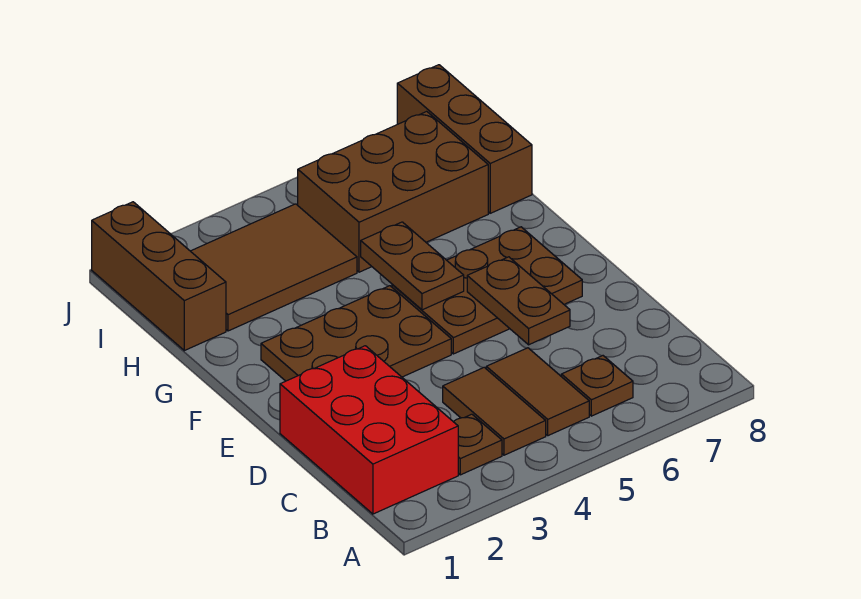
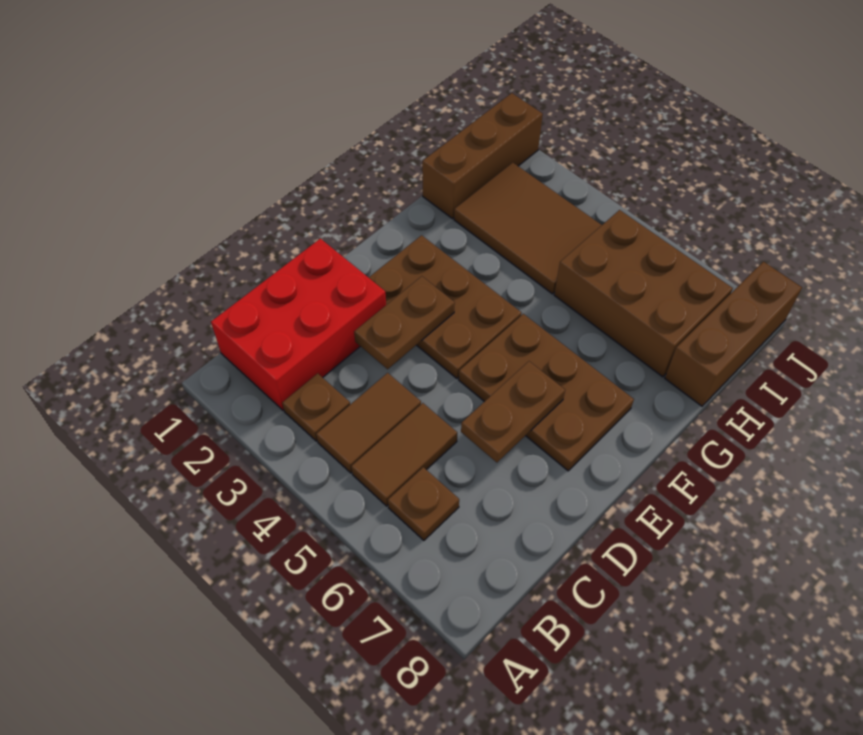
brown 1x2 plate [361,222,464,310] -> brown 1x2 plate moved to [354,276,455,369]

